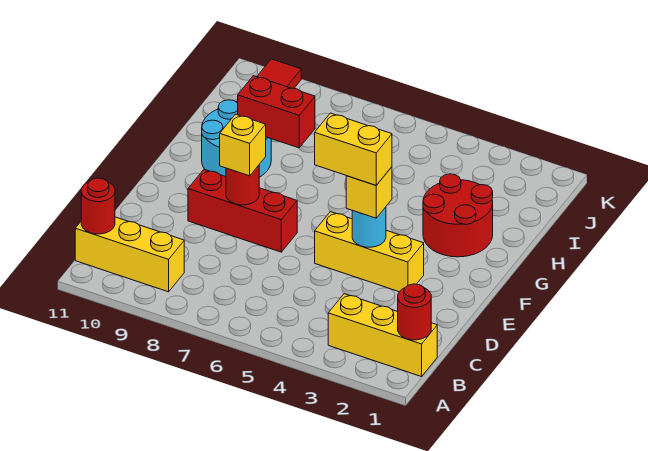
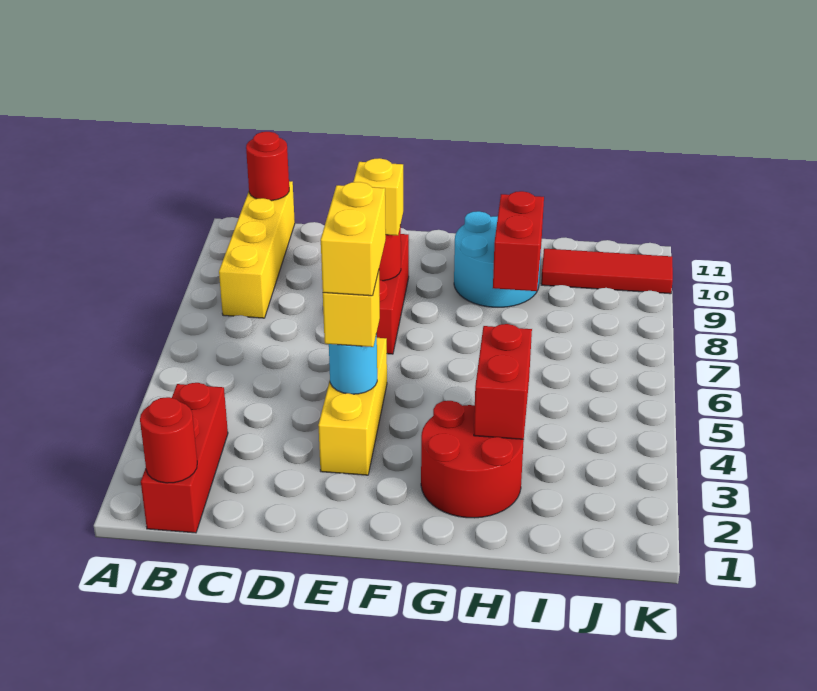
yellow 1x3 brick [328,294,437,377] -> red 1x3 brick [141,383,228,533]
yellow 1x3 brick [75,217,184,292] -> yellow 1x4 brick [219,181,295,318]
none -> red 1x2 brick [474,324,532,439]

